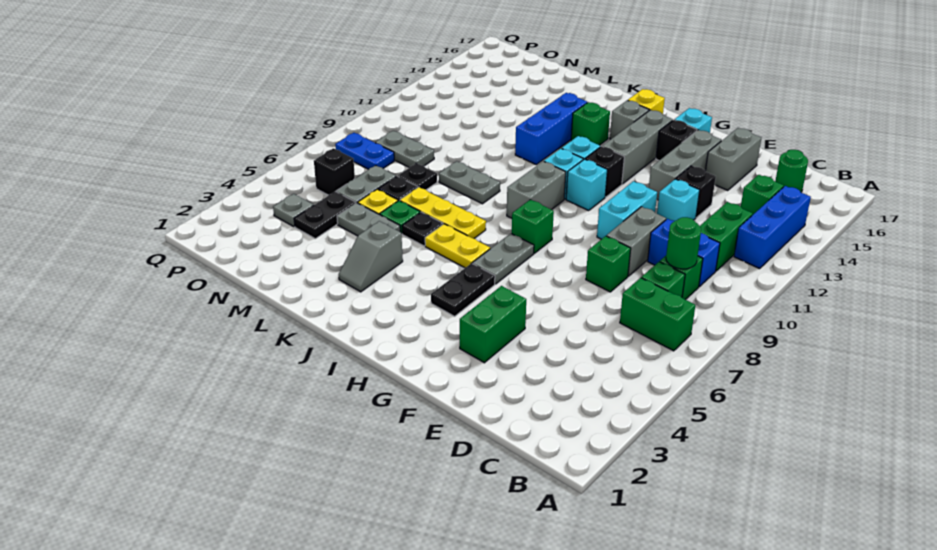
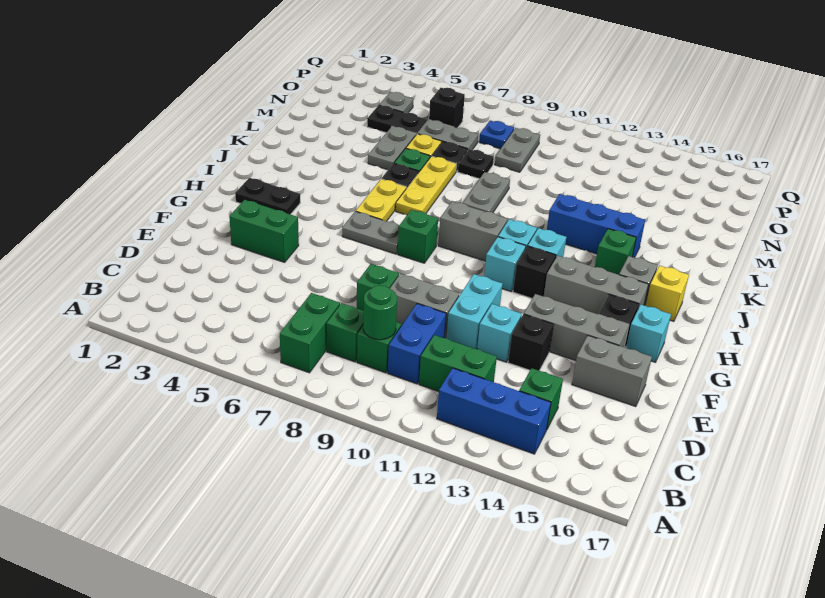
green 1x1 round brick [775,150,808,192] -> none
cyan 1x2 brick [597,181,657,239] -> cyan 1x2 brick turned to [446,274,503,349]
black 1x2 plate [431,263,495,316] -> black 1x2 plate moved to [235,178,300,214]
grey 1x2 slope [339,221,403,292] -> none
blue 1x2 plate [335,133,394,169] -> blue 1x1 plate [479,121,514,149]

